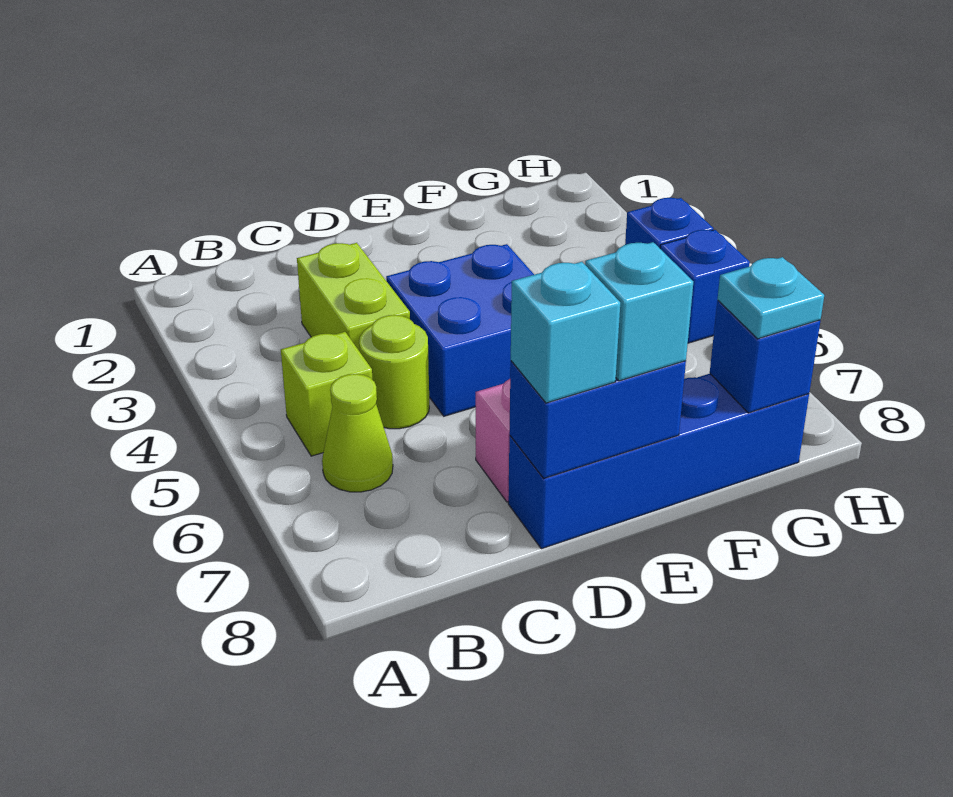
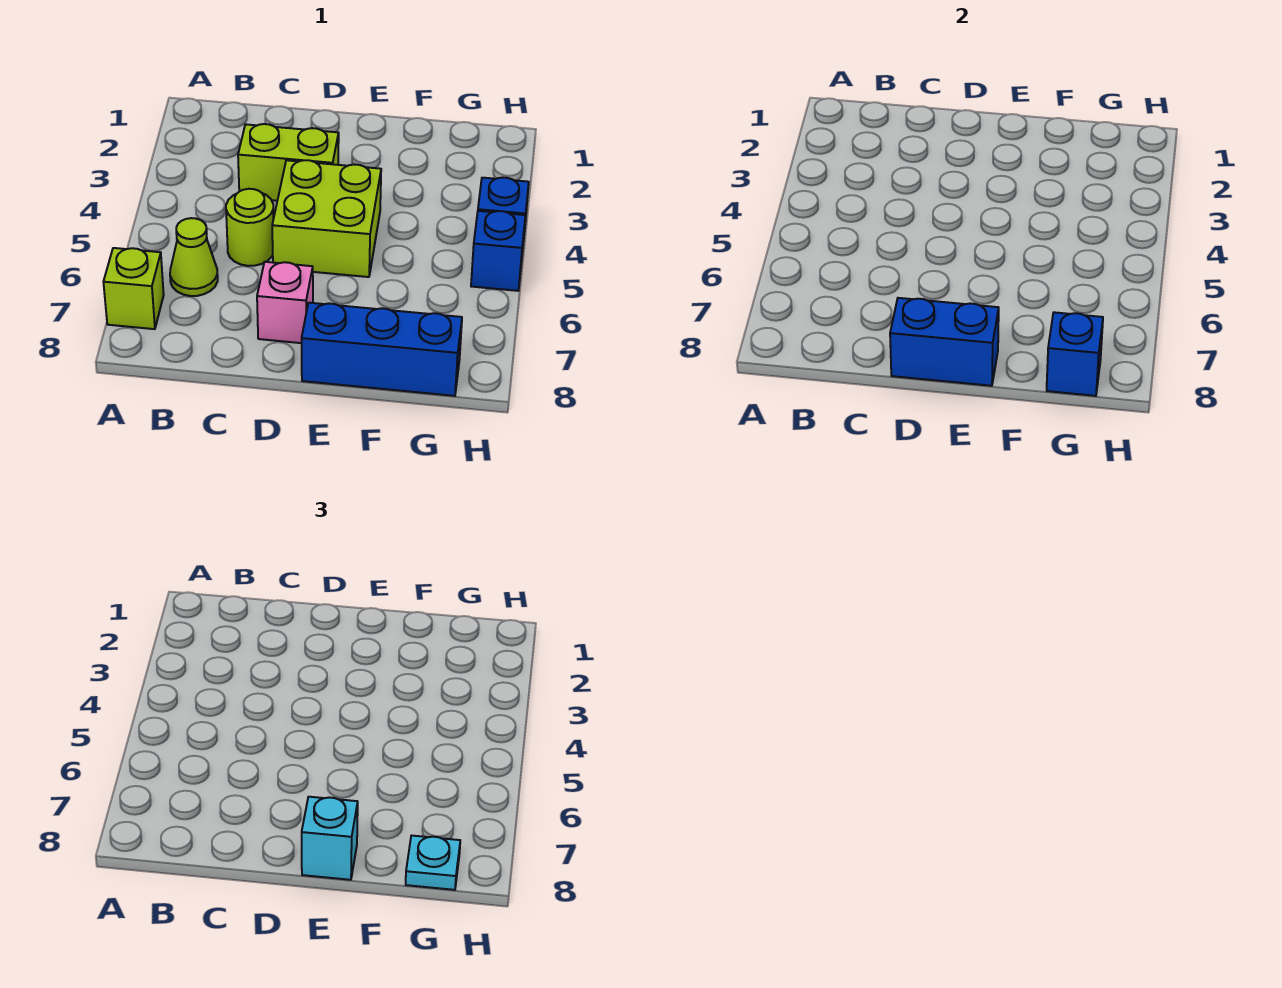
lime 1x1 brick [281,332,372,456] -> lime 1x1 brick moved to [103,248,164,329]
lime 1x2 brick [297,243,410,351] -> lime 1x2 brick turned to [238,124,339,201]
blue 2x2 brick [386,244,534,416] -> lime 2x2 brick [272,160,381,277]
blue 1x4 brick [508,374,809,549] -> blue 1x3 brick [302,303,462,396]
cyan 1x1 brick [511,262,620,403] -> none

